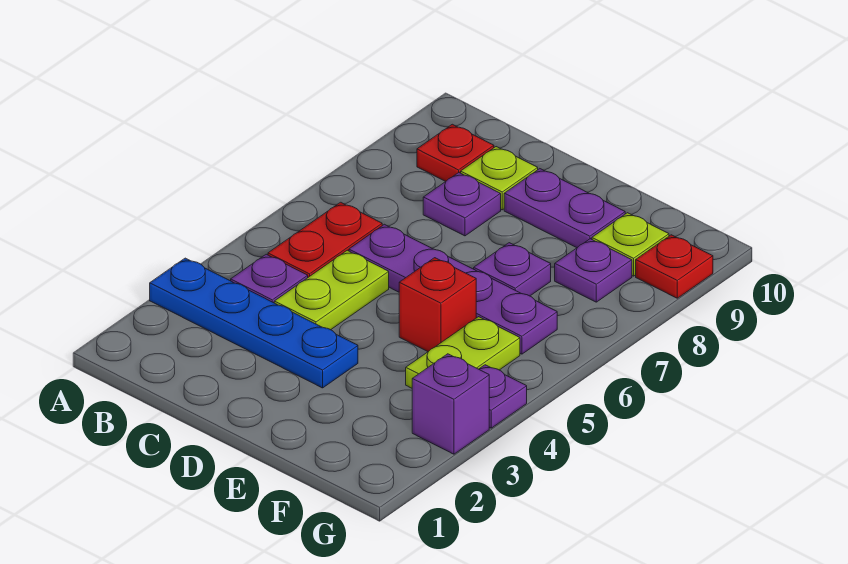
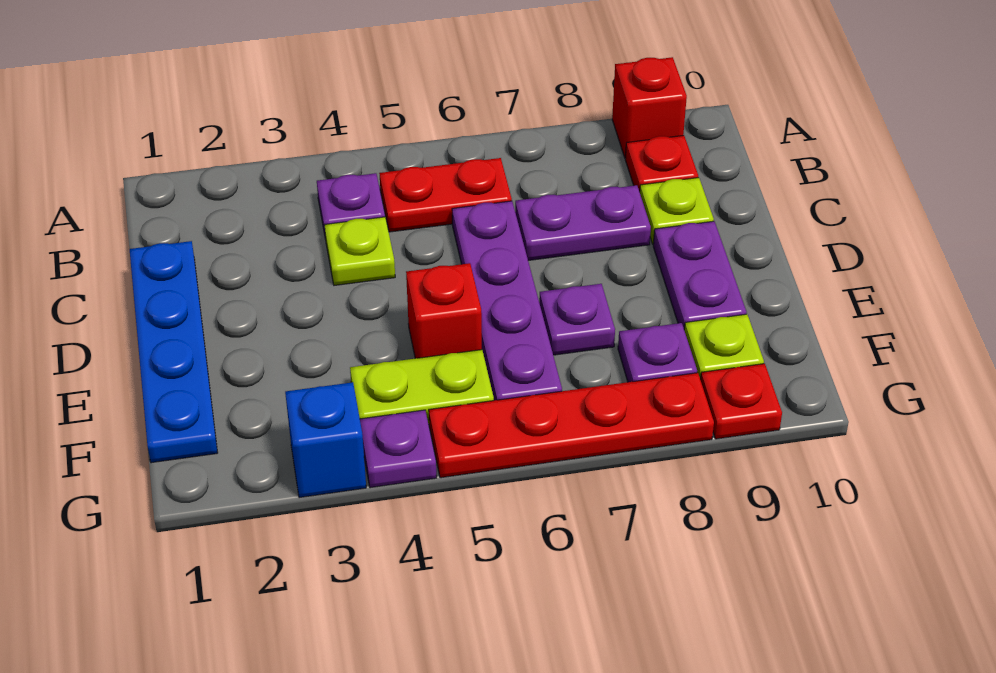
blue 1x4 plate [150,258,358,388] -> blue 1x4 plate moved to [129,241,218,463]
none -> red 1x1 brick [612,57,687,158]
lime 1x2 plate [274,250,389,330] -> lime 1x1 plate [324,217,395,285]
purple 1x1 plate [423,173,501,236] -> purple 1x2 plate [515,185,651,260]
purple 1x1 brick [412,354,489,454] -> blue 1x1 brick [285,382,366,498]
none -> red 1x4 plate [429,373,714,478]

